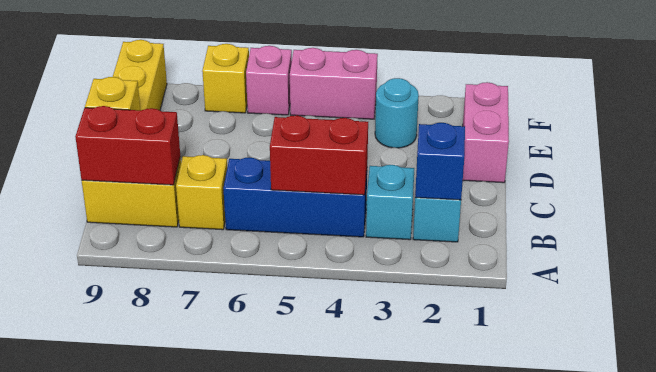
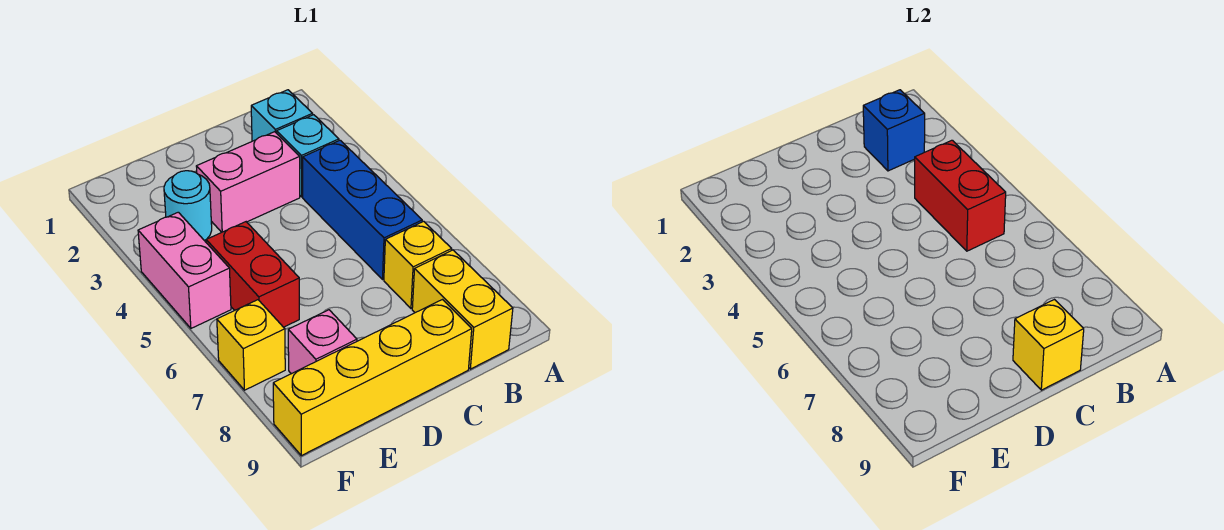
red 1x2 brick [75,106,180,185] -> red 1x2 brick moved to [206,222,299,327]
pink 1x2 brick [463,82,509,183] -> pink 1x2 brick moved to [196,132,300,232]
pink 1x1 brick [246,46,292,115] -> pink 1x1 brick moved to [288,310,357,374]

